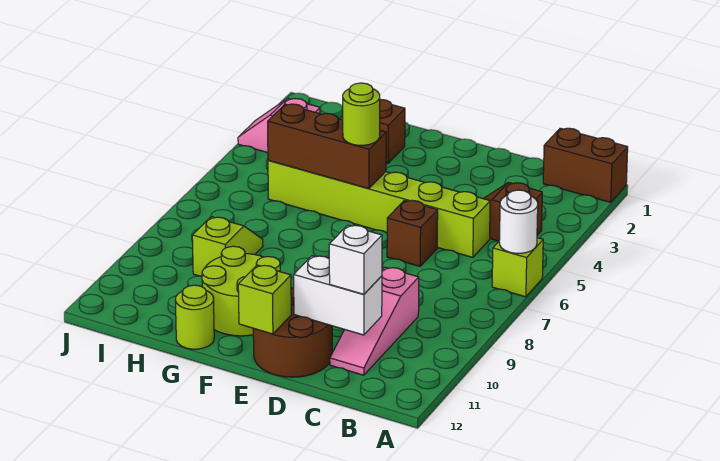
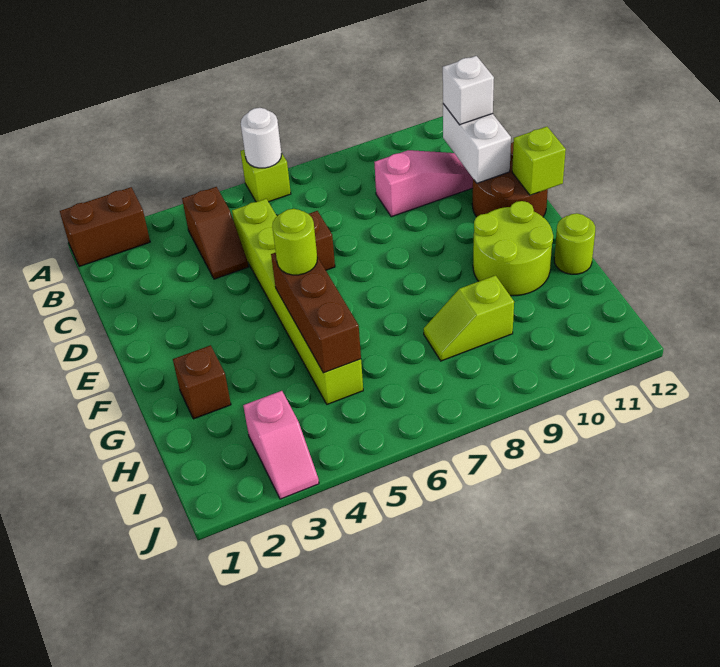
brown 1x2 brick [543,128,628,202] -> brown 1x2 brick turned to [60,187,150,267]

